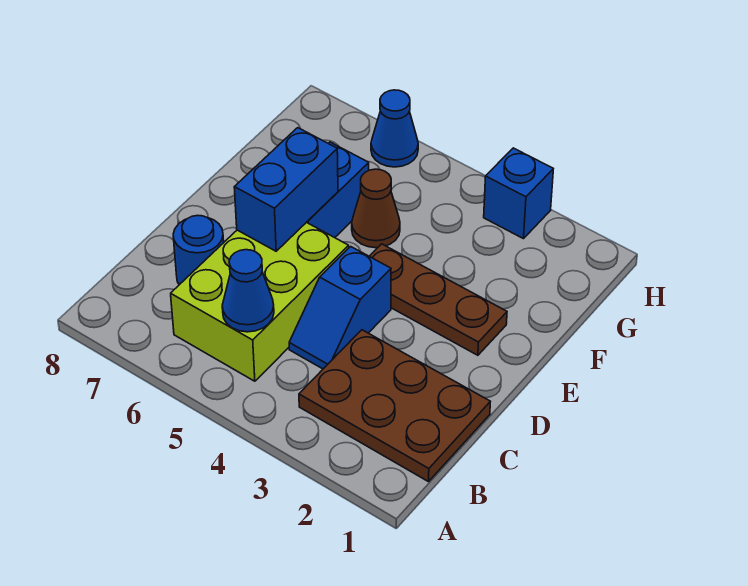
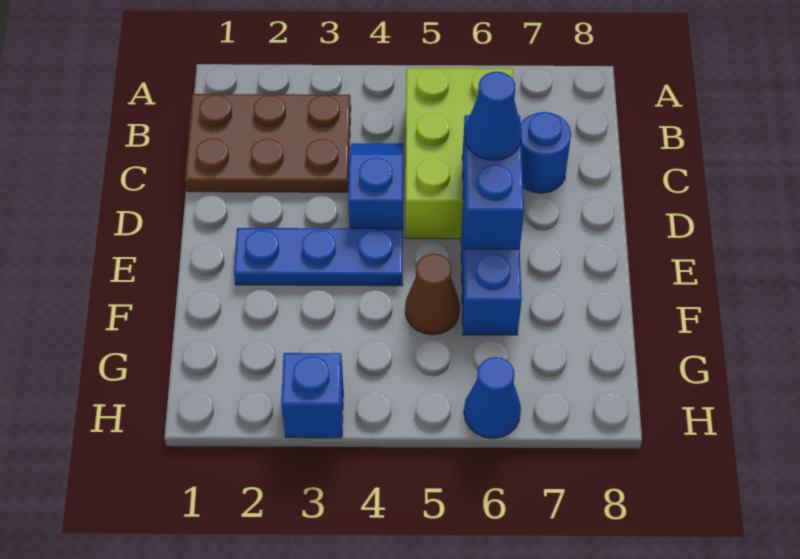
blue 1x1 cone [222,250,274,332] -> blue 1x1 cone moved to [465,72,522,160]
brown 1x3 plate [369,244,507,355] -> blue 1x3 plate [234,228,403,286]

